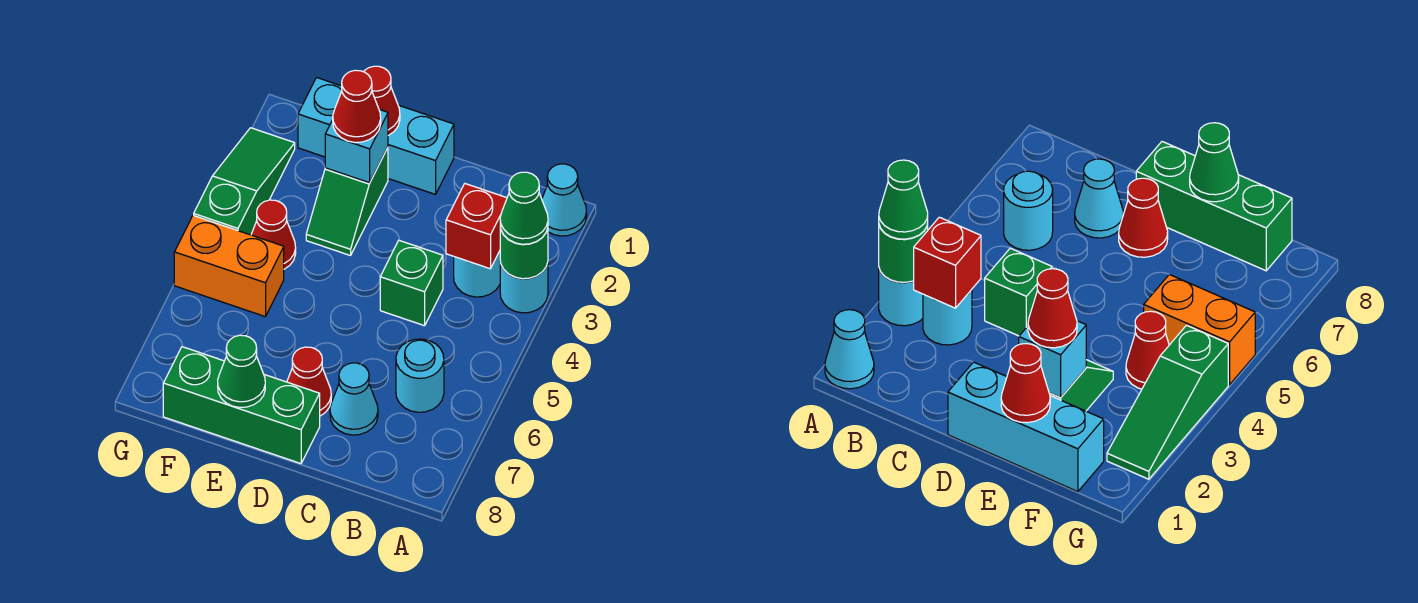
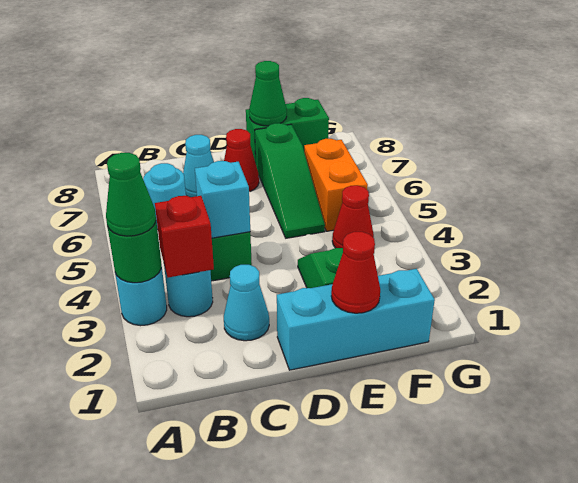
cyan 1x1 cone [542,164,587,236] -> cyan 1x1 cone moved to [224,265,269,341]
green 1x3 brick [163,347,320,464] -> green 1x2 brick [246,98,329,163]
cyan 1x1 brick [325,109,388,183] -> cyan 1x1 brick moved to [195,161,250,238]
red 1x1 cone [333,70,381,143] -> none
orange 1x2 brick [174,215,284,317] -> orange 1x2 brick turned to [304,139,368,231]
green 1x3 slope [194,128,295,235] -> green 1x3 slope moved to [255,123,325,238]

